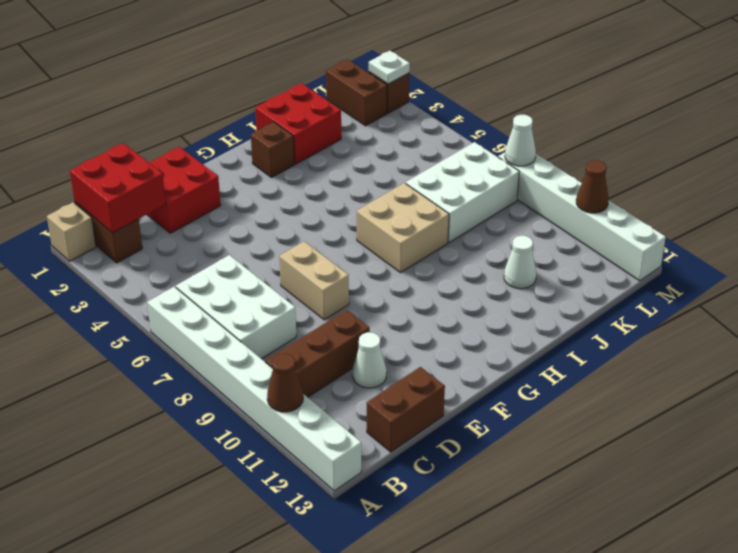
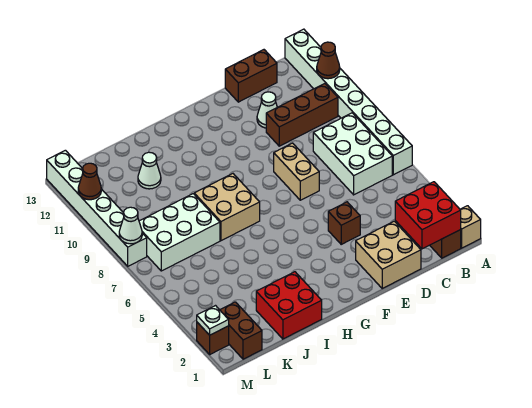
red 2x2 brick [147,147,221,233] -> tan 2x2 brick [356,221,421,288]
brown 1x1 brick [251,122,294,178] -> brown 1x1 brick moved to [328,202,360,244]

